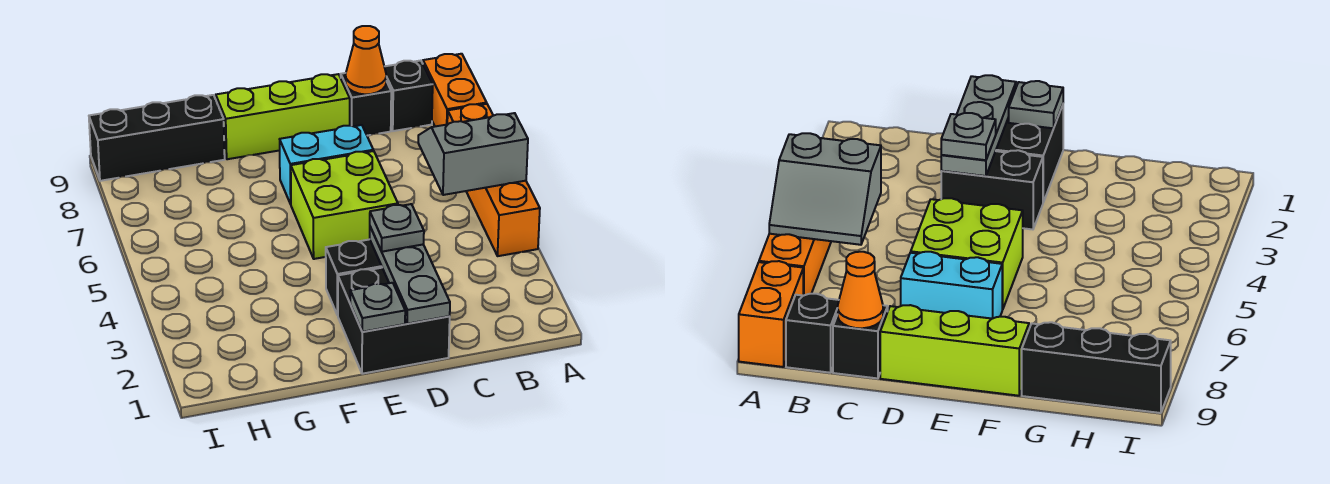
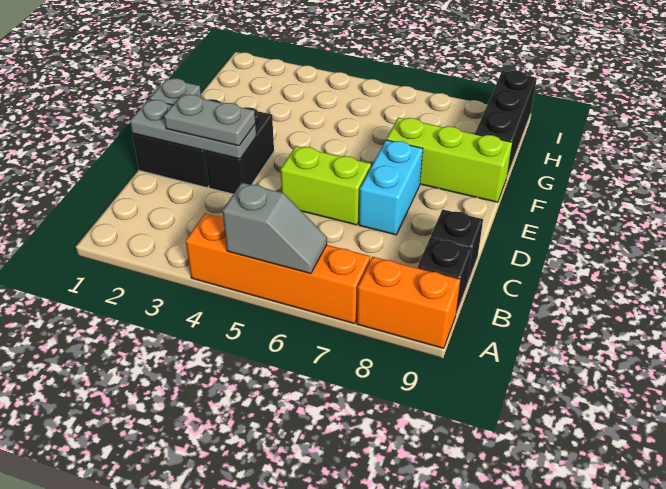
grey 2x2 slope [418,113,528,195] -> grey 1x2 slope [223,183,327,274]
orange 1x1 cone [345,26,386,94] -> none
grey 1x1 plate [370,204,424,252] -> grey 1x2 plate [164,94,255,146]
lime 2x2 brick [291,151,398,259] -> lime 1x2 brick [281,146,371,225]
lime 1x3 brick [216,74,350,159] -> lime 1x3 brick turned to [386,117,512,202]

